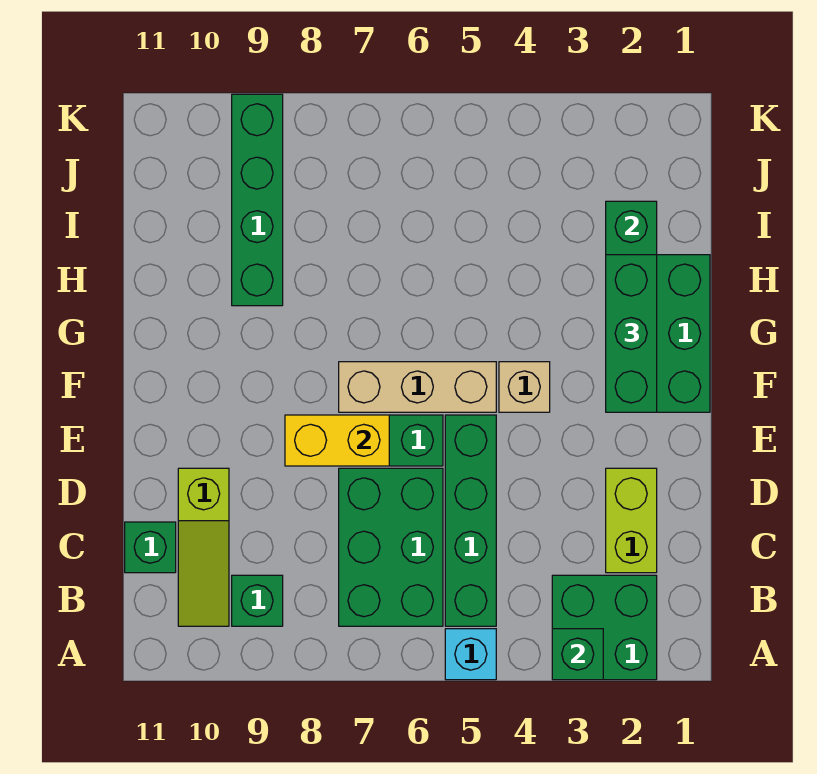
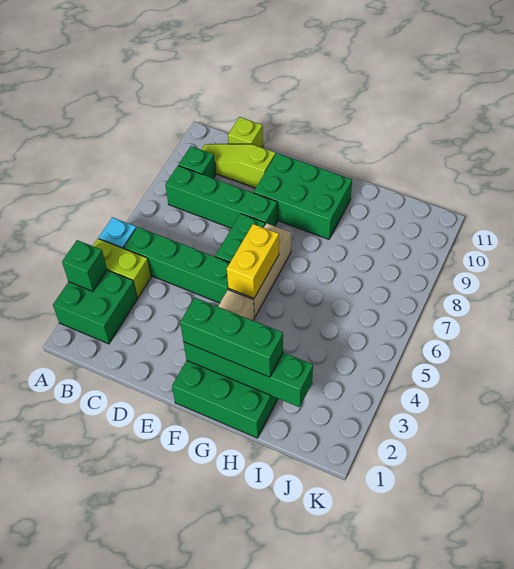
green 2x3 brick [339,468,443,626] -> green 2x3 brick moved to [253,153,352,239]
lime 1x2 brick [606,468,657,573] -> lime 1x2 brick moved to [93,239,151,298]
green 1x1 brick [125,522,176,573] -> lime 1x1 brick [228,117,263,148]
yellow 1x2 brick [285,415,389,466] -> yellow 1x2 brick moved to [227,224,279,298]
green 1x4 brick [232,94,283,306] -> green 1x4 brick moved to [165,166,278,228]

